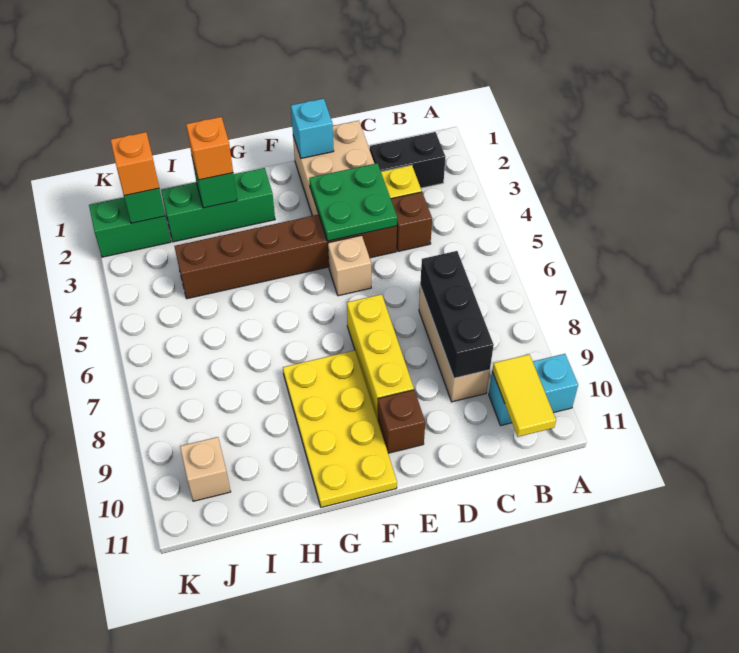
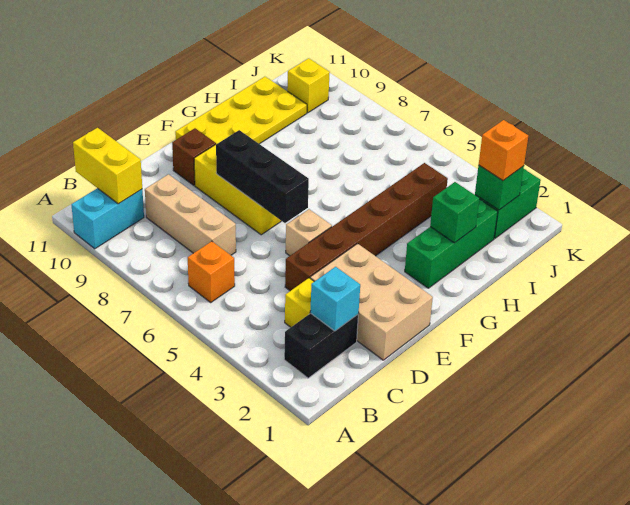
yellow 1x2 tile [492,354,556,437] -> yellow 1x2 brick [73,128,142,204]
brown 1x1 brick [391,192,432,251] -> none
black 1x3 brick [420,251,494,378] -> black 1x3 brick moved to [216,130,309,223]
green 2x2 plate [309,163,397,241] -> none
cyan 1x1 brick [291,99,334,158] -> cyan 1x1 brick moved to [310,267,360,331]
yellow 2x4 plate [283,350,397,507] -> yellow 2x4 plate turned to [175,77,307,144]
orange 1x1 brick [186,117,233,180] -> orange 1x1 brick moved to [188,241,235,302]
tan 1x1 brick [180,437,231,501] -> yellow 1x1 brick [287,58,330,113]

